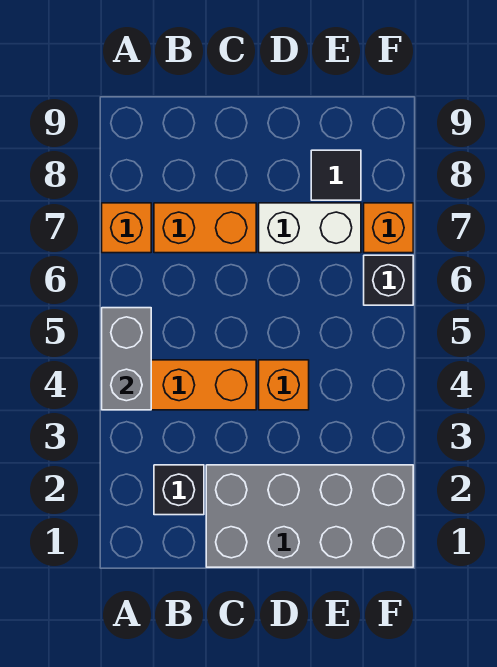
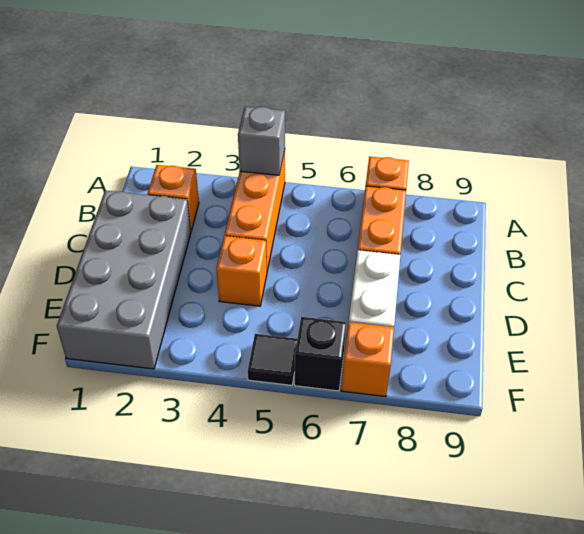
grey 1x2 brick [102,308,151,410] -> grey 1x1 brick [238,107,285,175]
black 1x1 brick [154,465,204,515] -> orange 1x1 brick [148,165,199,231]
black 1x1 tile [311,150,361,200] -> black 1x1 tile moved to [248,334,297,385]

